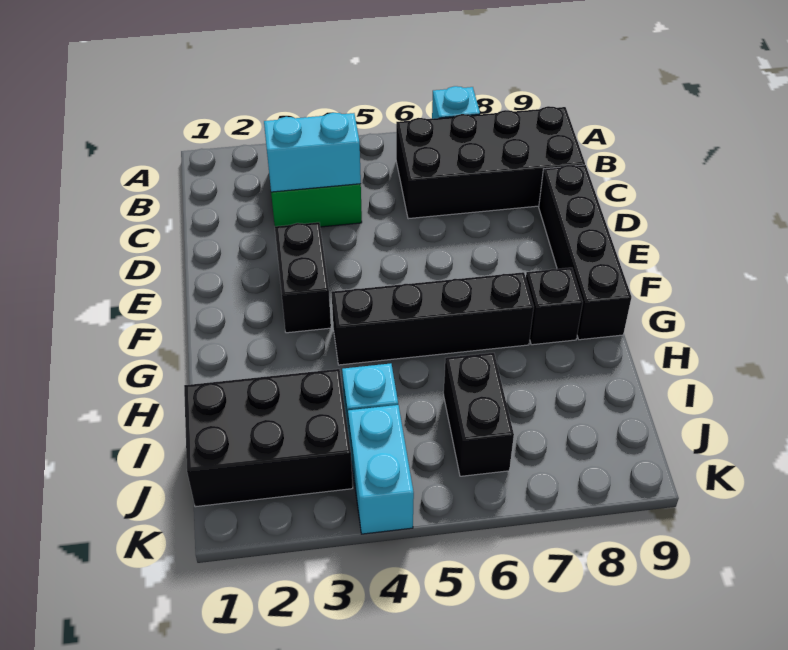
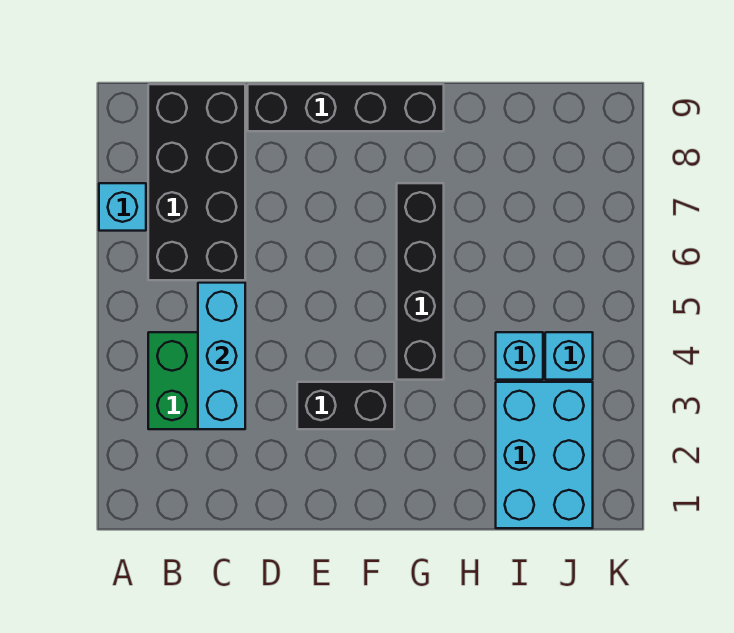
cyan 1x2 brick [264,113,361,192] -> cyan 1x3 brick [198,283,245,429]
black 1x1 brick [526,268,583,345] -> none
black 2x3 brick [184,369,353,507] -> cyan 2x3 brick [496,382,593,528]
black 1x2 brick [444,353,514,476] -> none
cyan 1x2 brick [348,405,414,534] -> cyan 1x1 brick [545,332,593,380]

